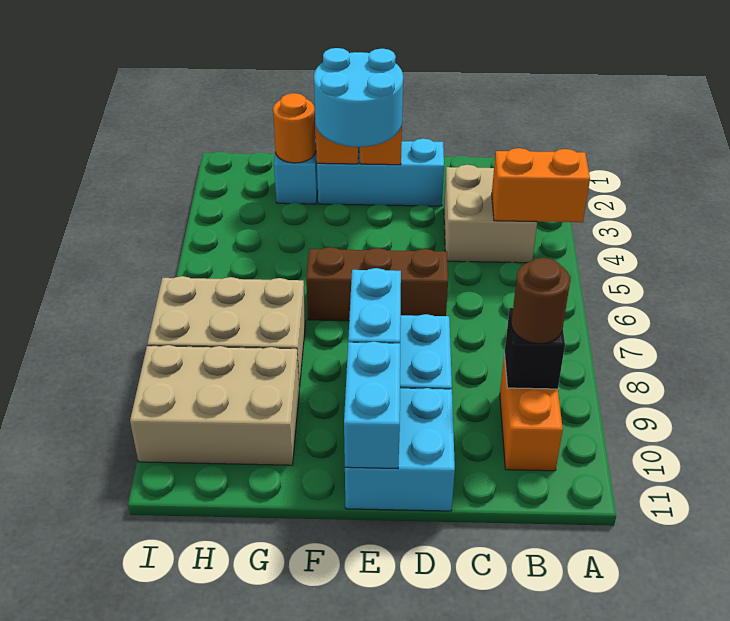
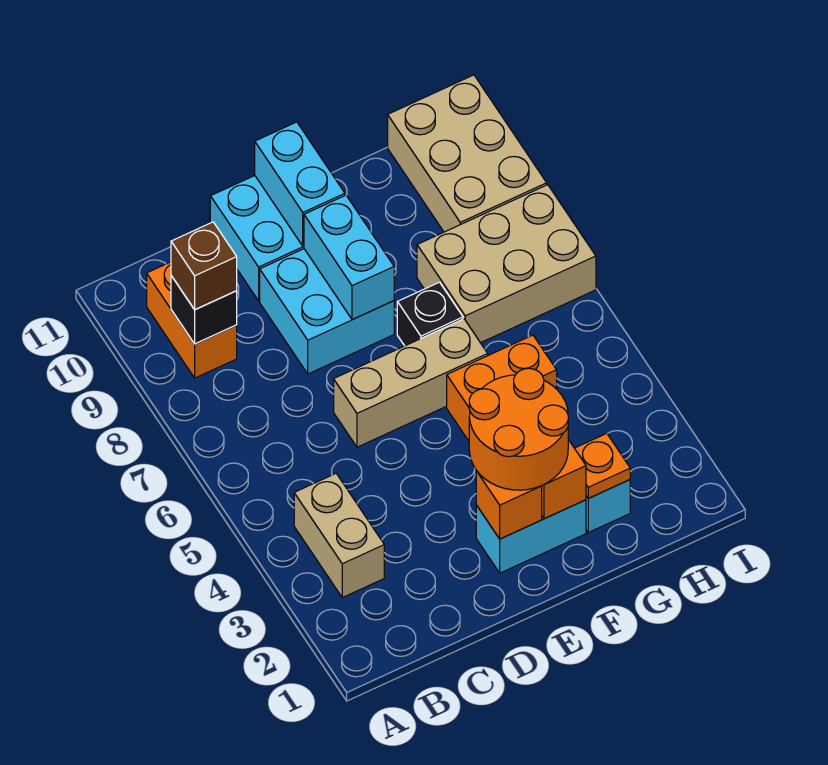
orange 1x2 brick [492,148,590,222] -> orange 1x2 brick moved to [447,335,557,441]
tan 2x2 brick [444,165,537,263] -> tan 1x2 brick [294,474,384,598]
brown 1x1 round brick [511,258,570,344] -> brown 1x1 brick [171,222,237,310]
cyan 1x3 brick [317,139,444,206] -> cyan 1x2 brick [476,500,586,573]
brown 1x3 brick [306,247,448,321] -> tan 1x3 brick [334,319,488,447]
cyan 2x2 round brick [314,48,403,147] -> orange 2x2 round brick [469,368,568,490]
none -> black 1x1 brick [397,282,463,346]
orange 1x1 round brick [273,93,316,163] -> orange 1x1 plate [575,433,630,498]
tan 2x3 brick [130,345,299,465] -> tan 2x3 brick turned to [388,75,547,232]

